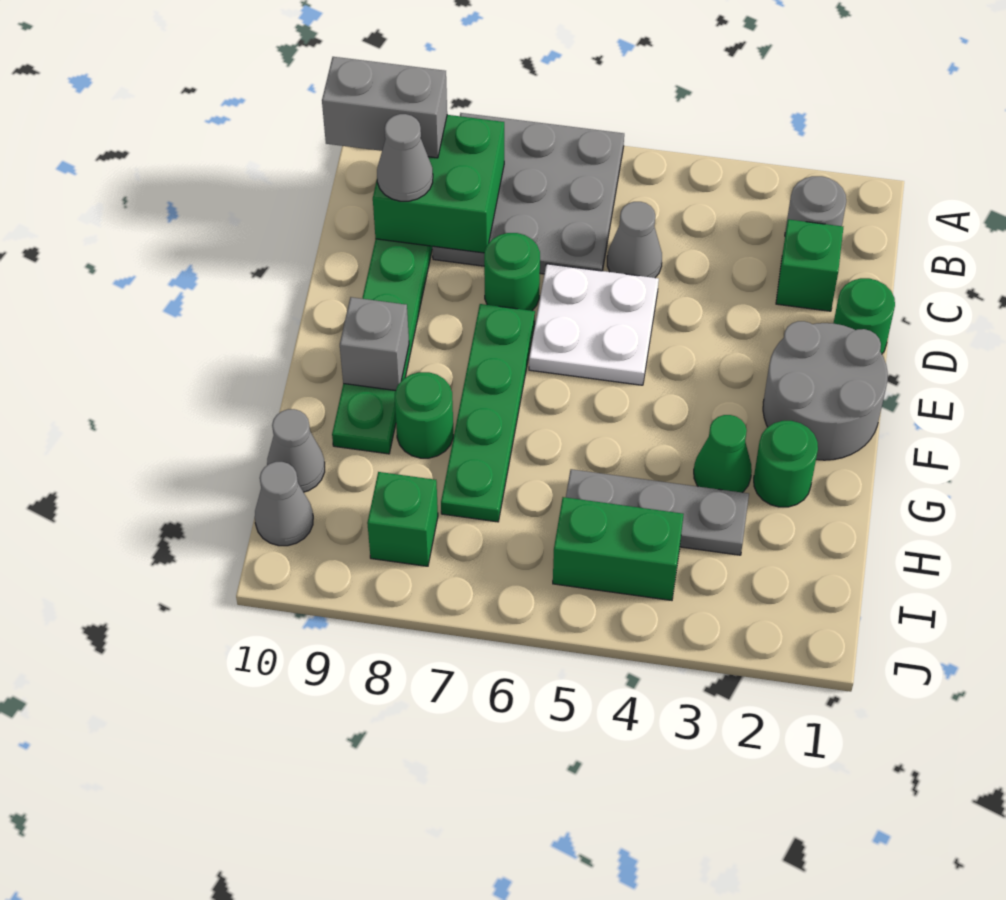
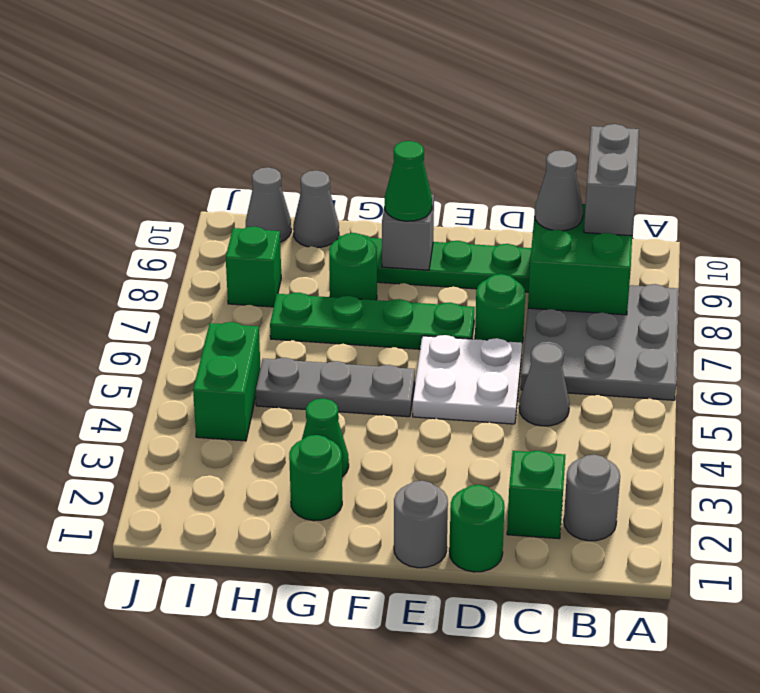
grey 2x2 round brick [763,321,888,460] -> grey 1x1 round brick [394,481,448,568]
none -> green 1x1 cone [385,141,432,221]
grey 1x3 plate [566,469,749,555] -> grey 1x3 plate turned to [256,358,415,417]

